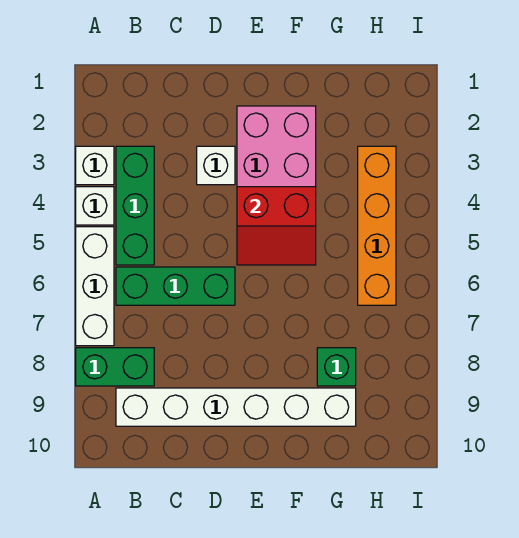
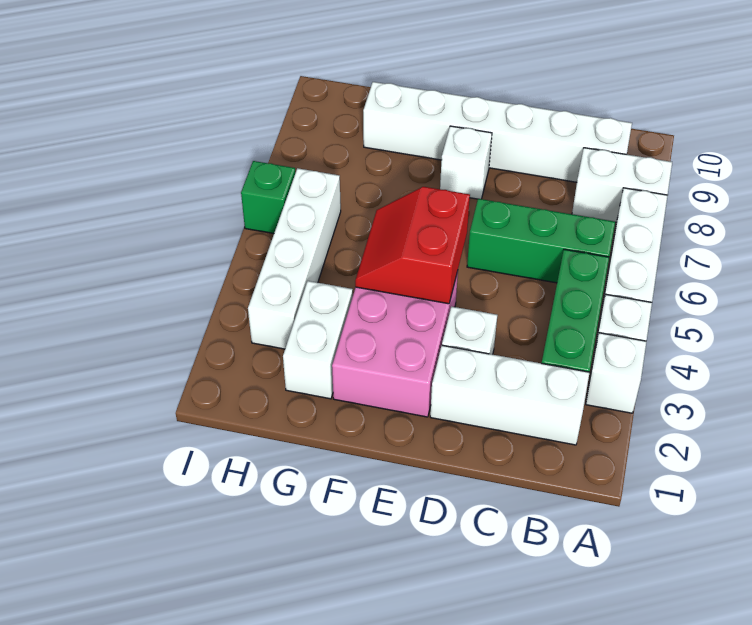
green 1x2 brick [76,348,154,386] -> white 1x2 brick [572,148,672,222]
none -> white 1x3 brick [430,345,590,445]
red 2x2 slope [237,187,316,265] -> red 2x2 slope turned to [355,187,470,304]
none -> white 1x1 brick [440,126,492,199]
none -> white 1x2 brick [283,281,353,399]
green 1x1 brick [317,348,356,386] -> green 1x1 brick moved to [241,161,295,234]
orange 1x4 brick [358,146,396,305] -> white 1x4 brick [248,168,341,349]

